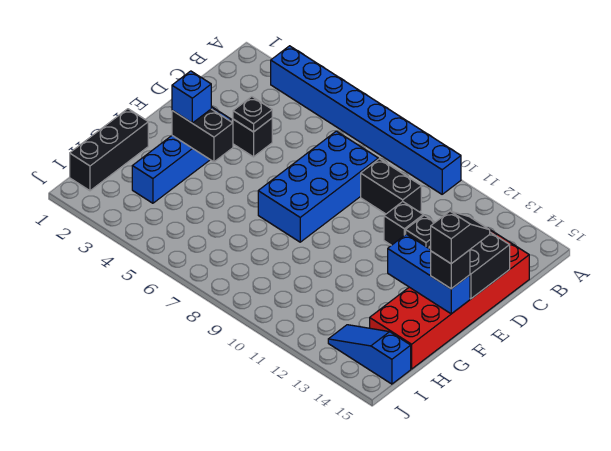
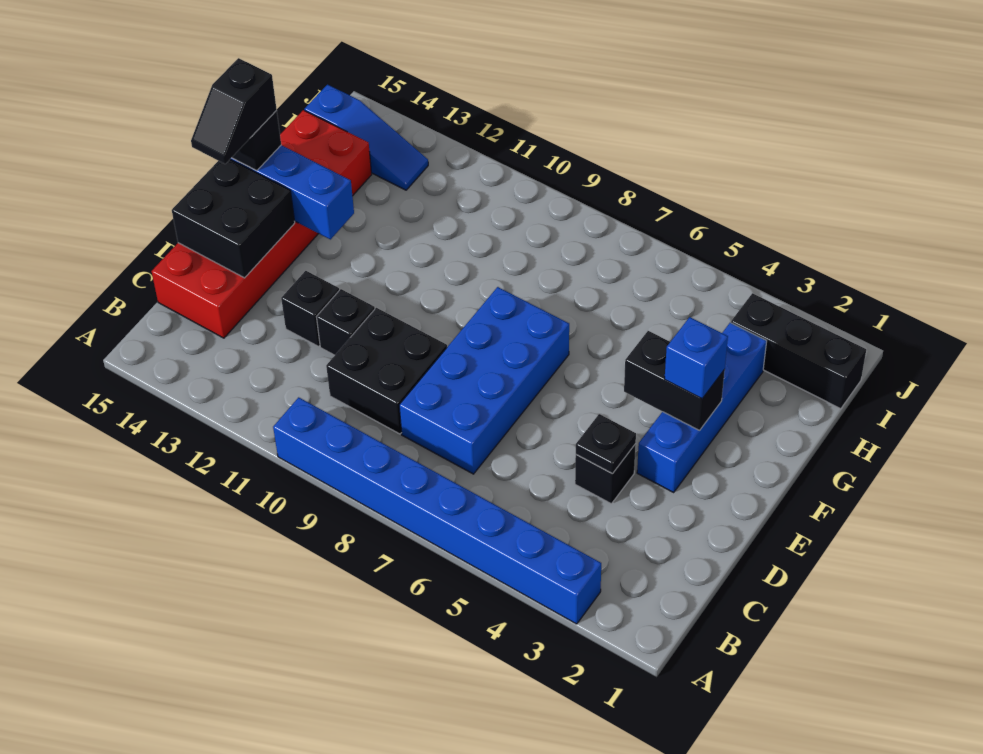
black 1x2 brick [361,159,421,214] -> black 2x2 brick [326,308,447,434]
black 1x3 brick [70,109,148,191] -> black 1x3 brick turned to [731,293,866,409]

